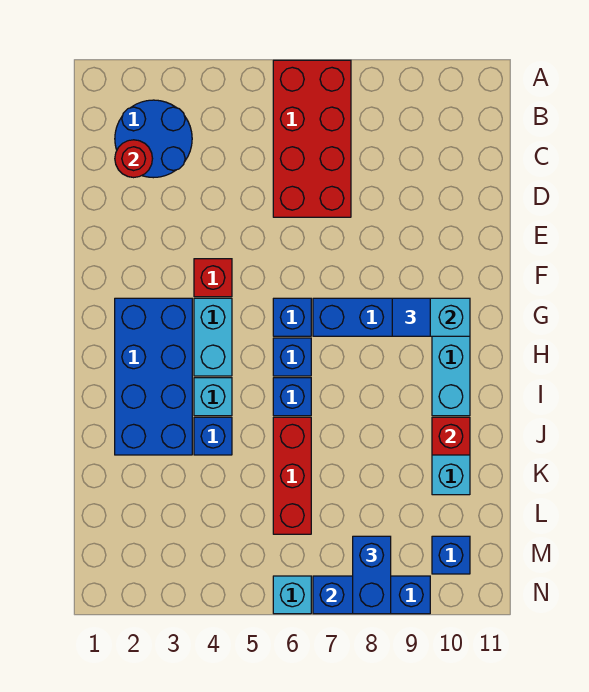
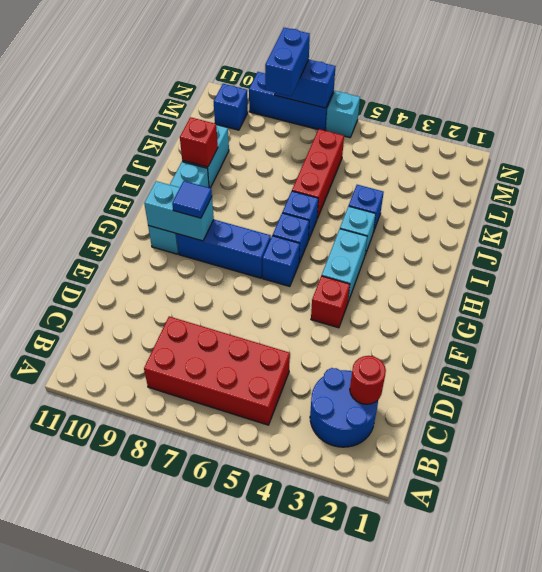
red 2x4 brick [273,60,351,217] -> red 2x4 brick turned to [144,316,290,425]
blue 2x4 brick [115,298,192,455] -> none

